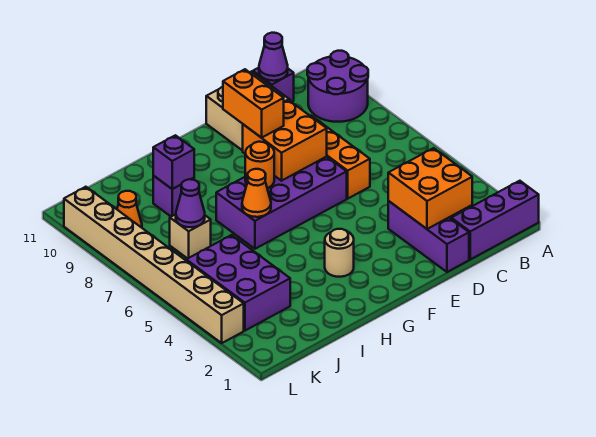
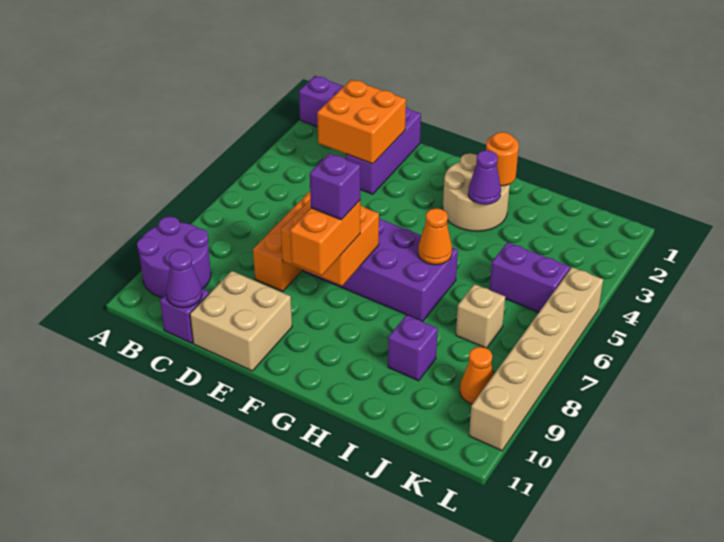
tan 1x1 round brick [325,229,354,277] -> tan 2x2 round brick [443,153,510,231]
orange 1x1 round brick [245,142,274,188] -> orange 1x1 round brick moved to [486,132,519,186]
purple 1x1 brick [153,135,194,189] -> purple 1x1 brick moved to [310,153,360,220]
purple 2x3 brick [186,235,290,331] -> purple 1x2 brick [490,242,570,312]
purple 1x1 cone [176,179,205,227] -> purple 1x1 cone moved to [468,150,501,205]
tan 1x8 brick [64,187,244,343] -> tan 1x6 brick [469,267,603,451]

